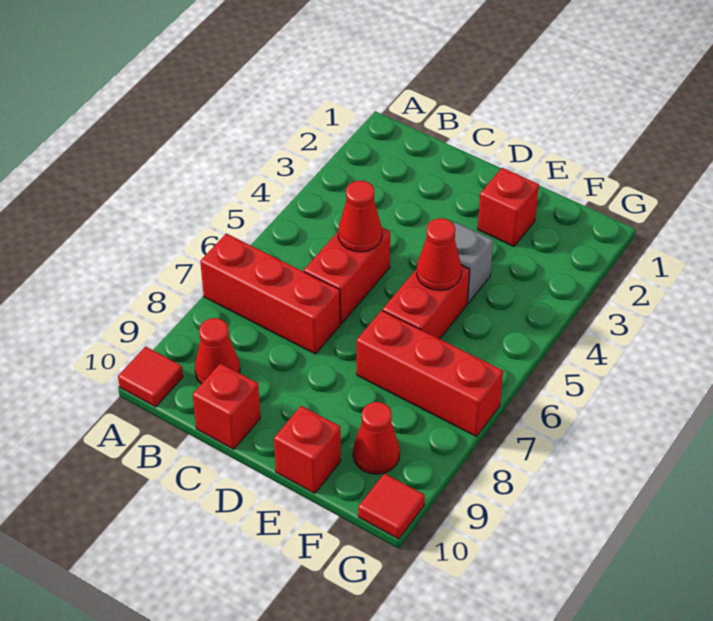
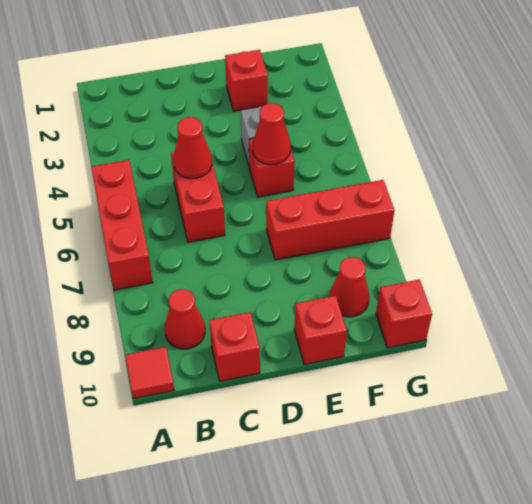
red 1x3 brick [200,233,340,354] -> red 1x3 brick turned to [91,160,153,290]
red 1x2 brick [383,265,469,339] -> red 1x1 brick [249,138,294,197]
red 1x1 tile [358,473,425,539] -> red 1x1 brick [376,280,432,348]

